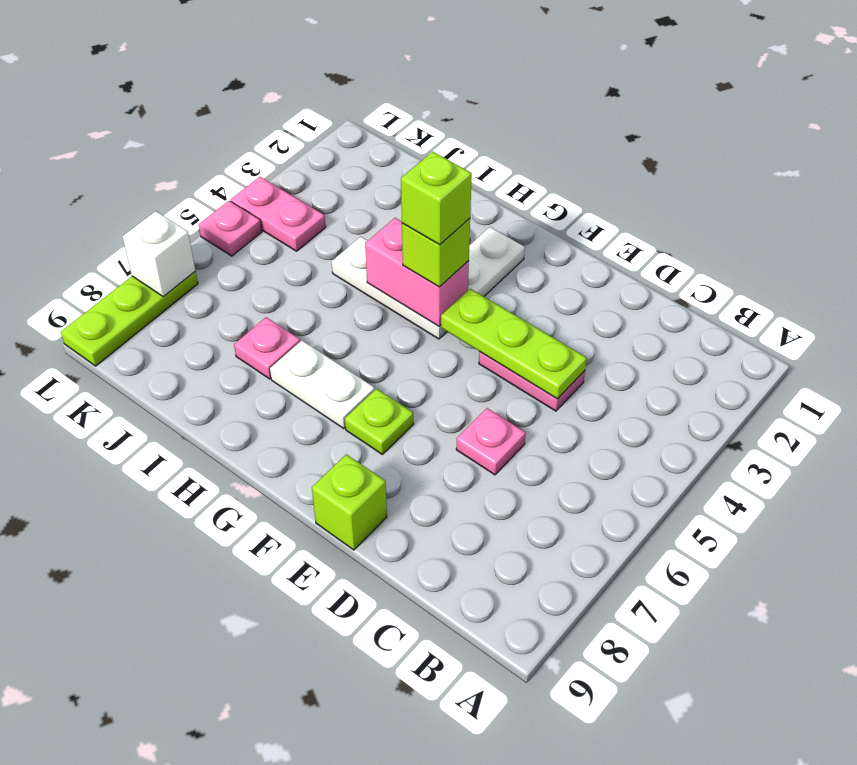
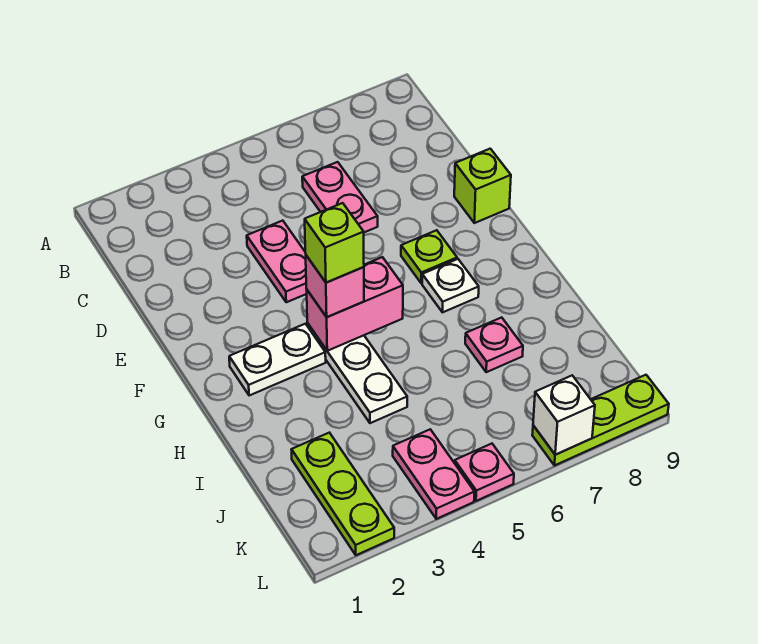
lime 1x3 plate [441,289,587,399] -> lime 1x3 plate moved to [291,433,394,555]
pink 1x1 plate [456,408,526,475] -> pink 1x2 plate [302,162,378,232]
pink 1x2 brick [365,218,469,326] -> pink 1x2 brick turned to [307,257,403,351]
lime 1x1 brick [402,218,470,287] -> pink 1x1 brick [306,255,364,317]
white 1x2 plate [270,341,375,429] -> white 1x1 plate [422,259,479,312]

